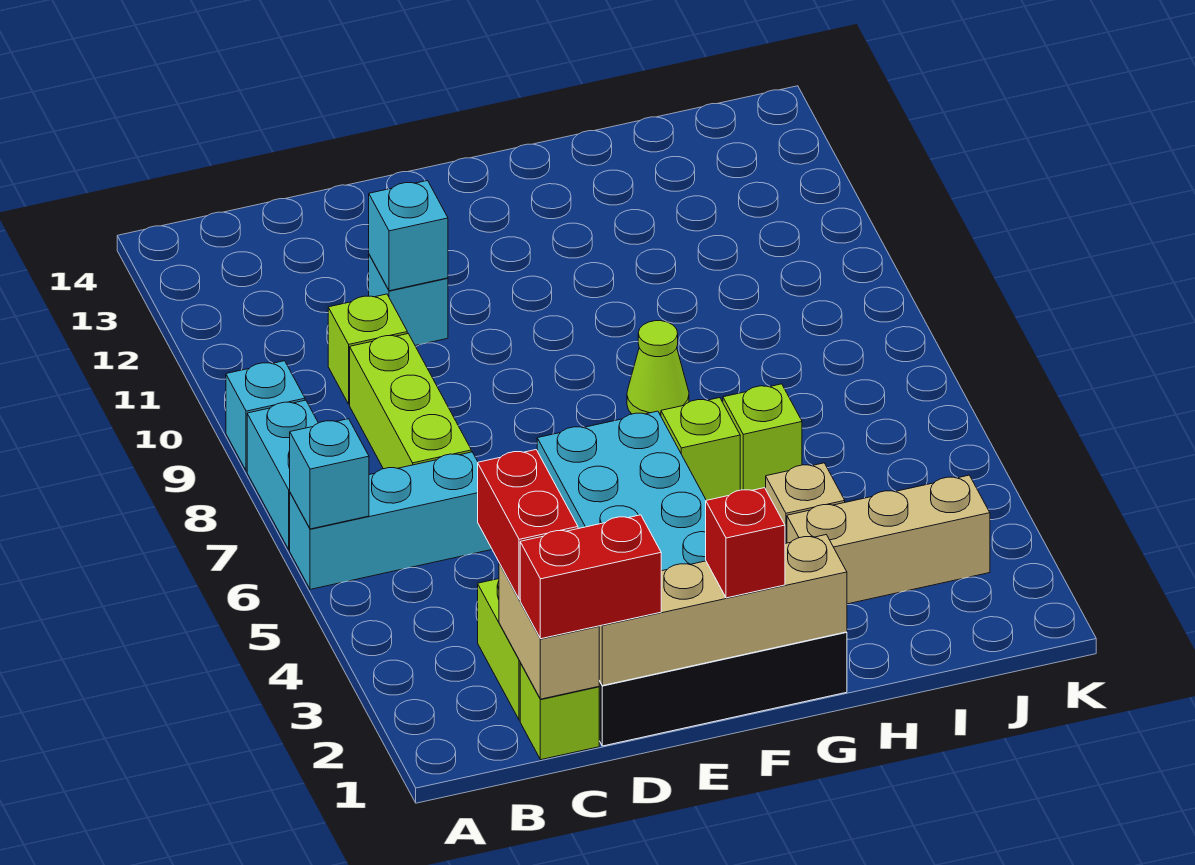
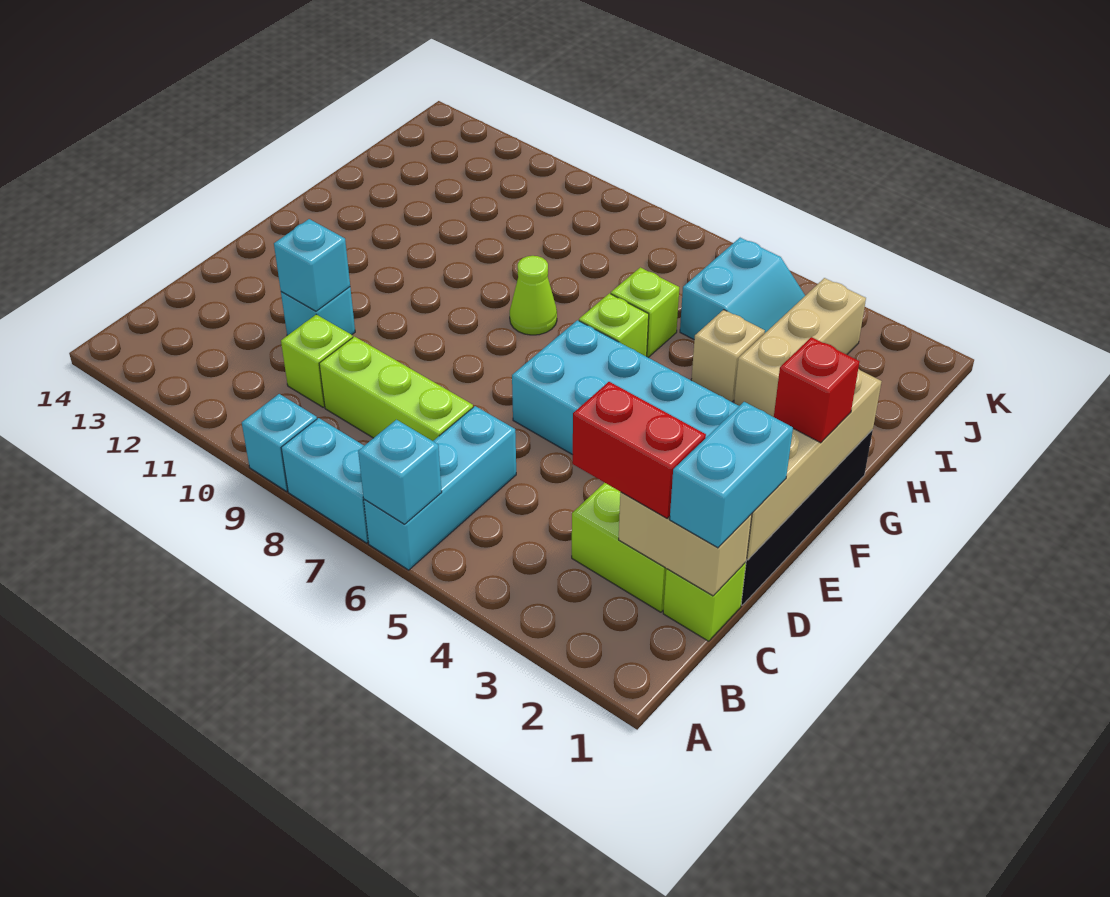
red 1x2 brick [520,515,661,639] -> cyan 1x2 brick [670,402,793,548]
none -> cyan 2x2 slope [680,238,805,339]

